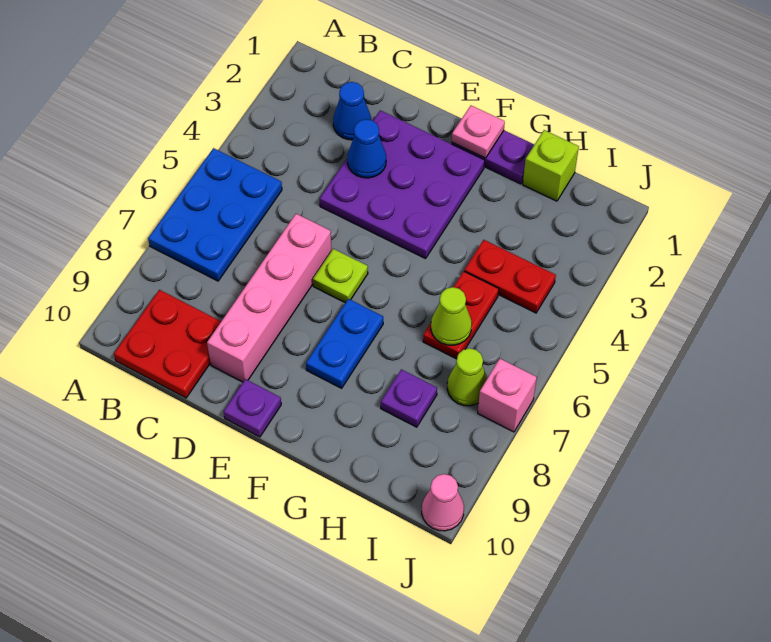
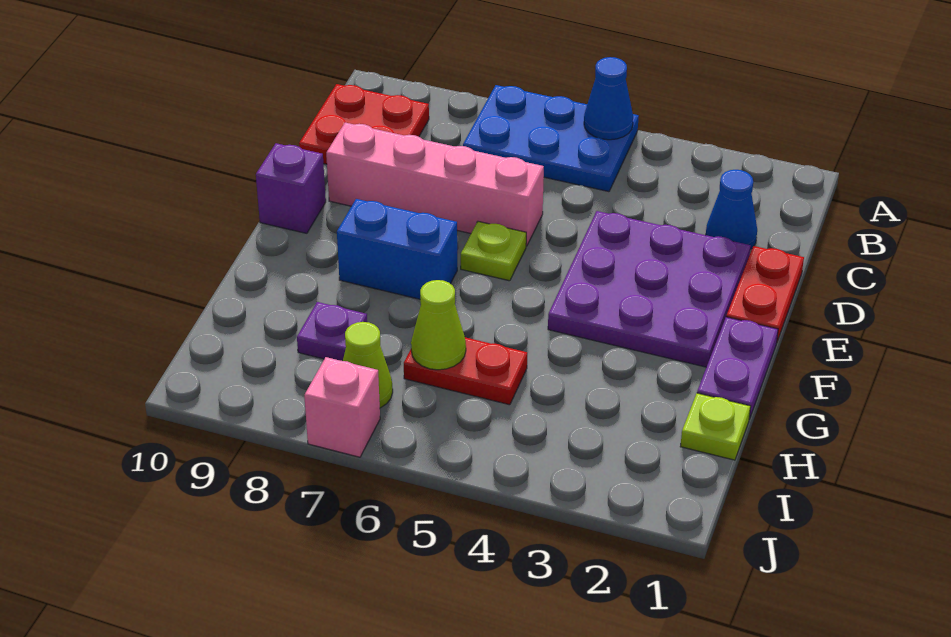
blue 1x1 cone [347,119,386,178] -> blue 1x1 cone moved to [584,57,633,140]
purple 1x1 plate [224,379,281,437] -> purple 1x1 brick [256,143,326,233]
pink 1x1 plate [452,106,505,158] -> none
blue 1x2 plate [306,299,383,388] -> blue 1x2 brick [337,199,457,299]
lime 1x1 brick [523,130,579,201] -> lime 1x1 plate [680,393,751,460]
red 1x2 plate [464,240,556,313] -> red 1x2 plate moved to [726,246,804,341]
pink 1x1 cone [422,474,464,531] -> none

